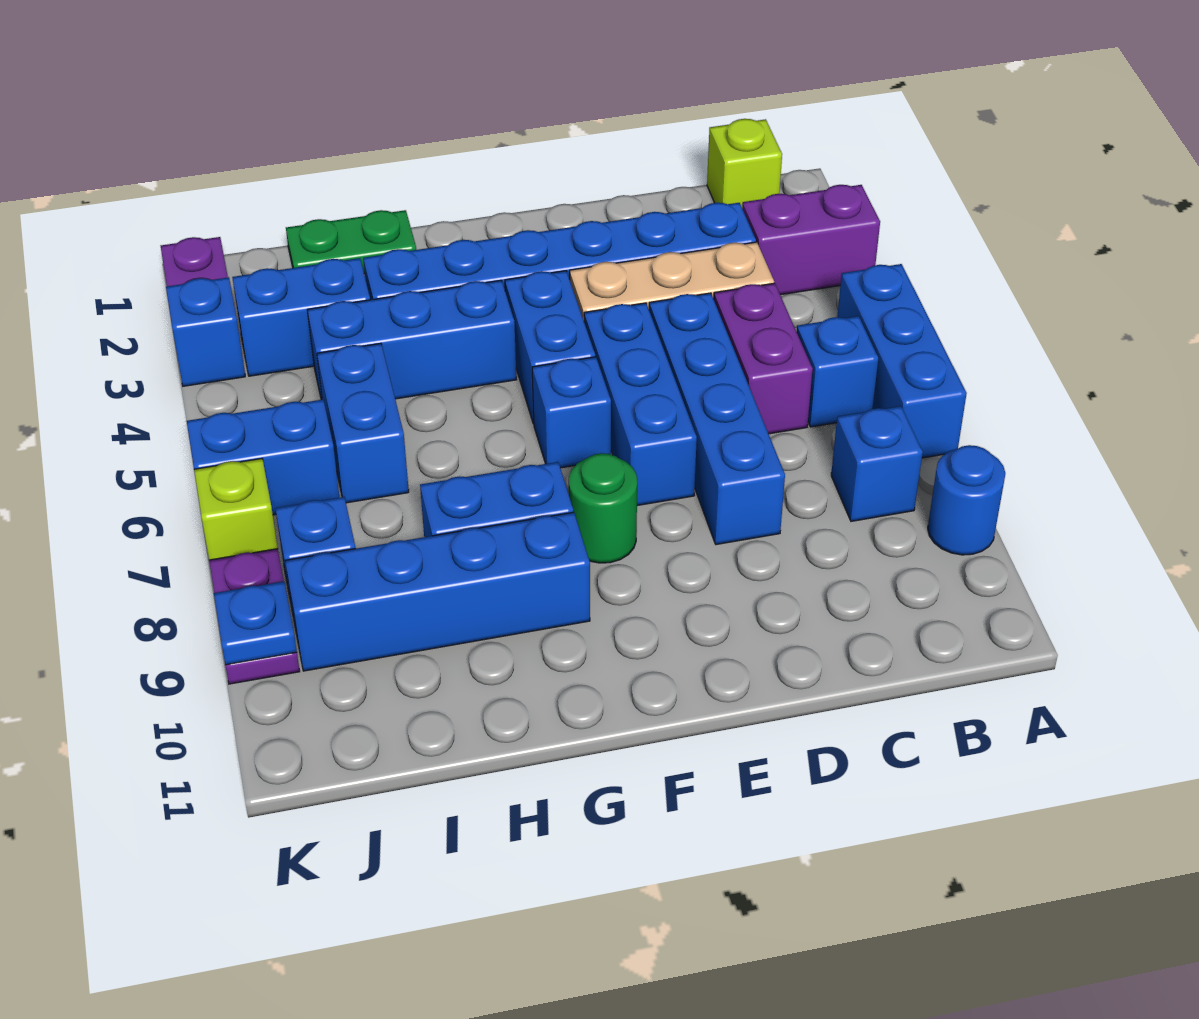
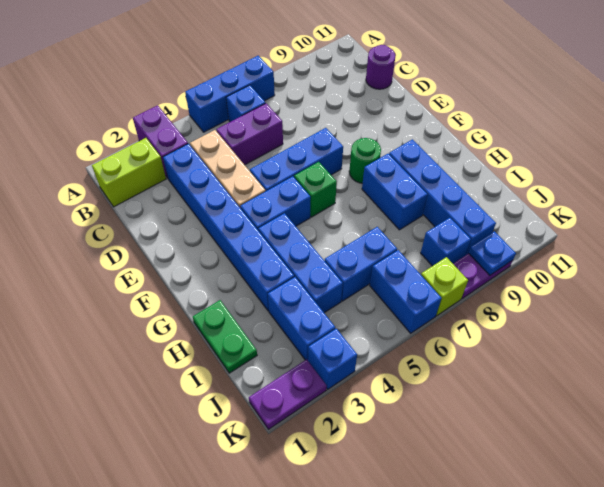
blue 1x1 round brick [928,445,1005,555] -> none
lime 1x1 brick [707,119,782,207] -> lime 1x2 brick [92,138,166,207]
blue 1x1 brick [831,406,923,521] -> none
none -> purple 1x1 round brick [366,45,396,89]
blue 1x4 brick [649,293,785,545] -> none
blue 1x1 brick [532,357,611,468] -> green 1x1 brick [294,162,337,217]

